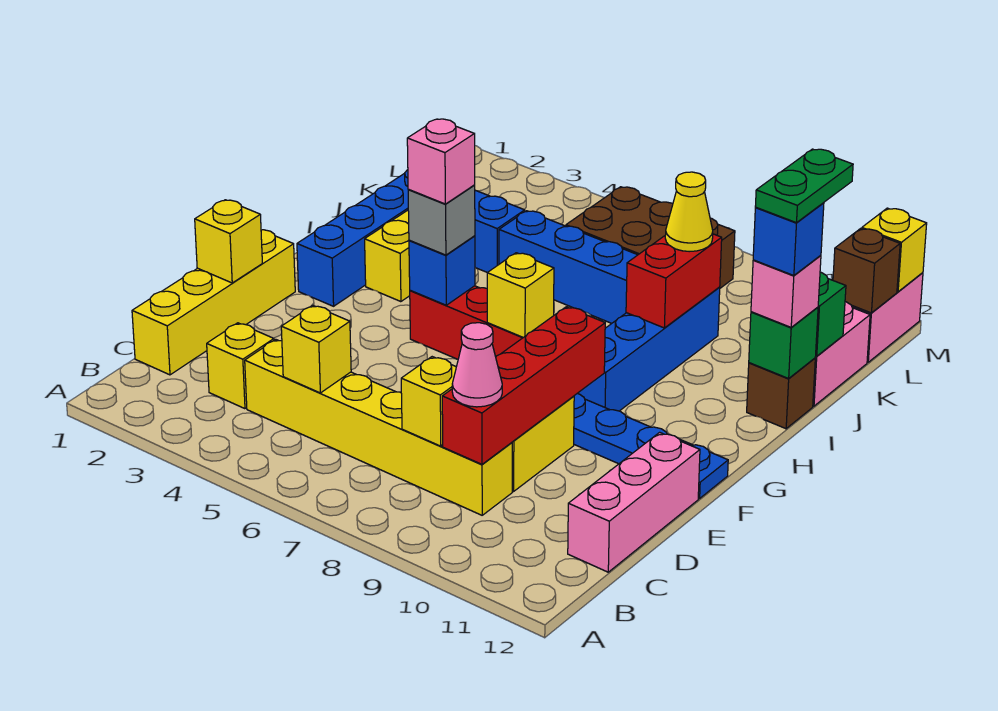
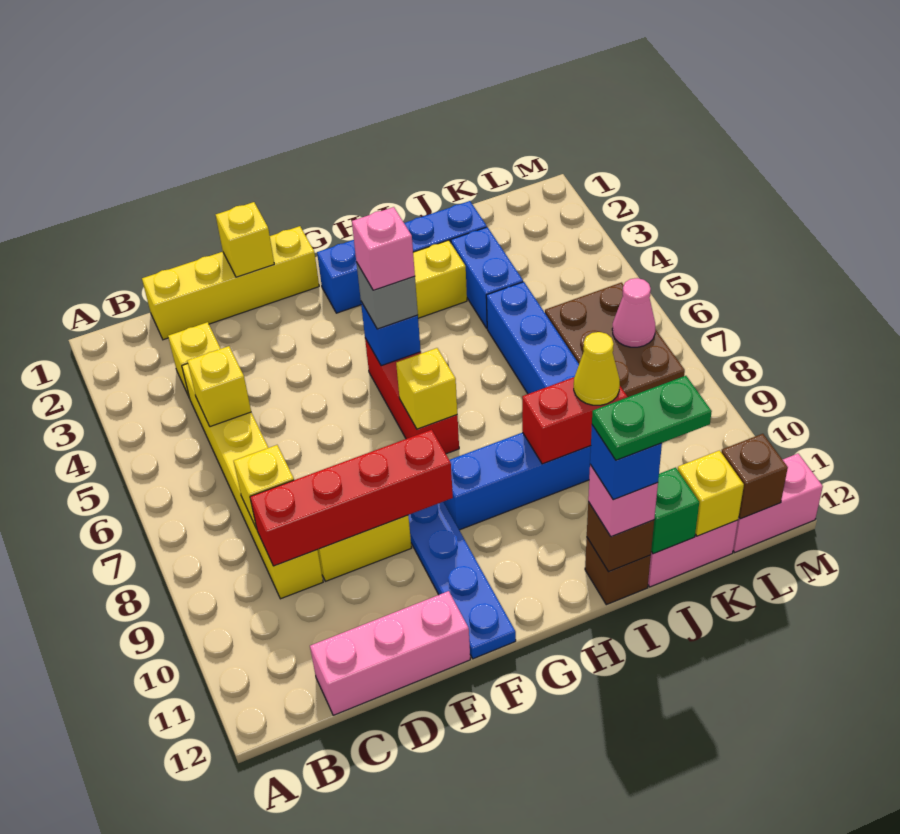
pink 1x1 cone [452,323,502,407] -> pink 1x1 cone moved to [612,278,655,347]
green 1x1 brick [749,307,818,378] -> brown 1x1 brick [587,502,654,572]
yellow 1x1 brick [862,208,927,292] -> yellow 1x1 brick moved to [678,450,744,536]

